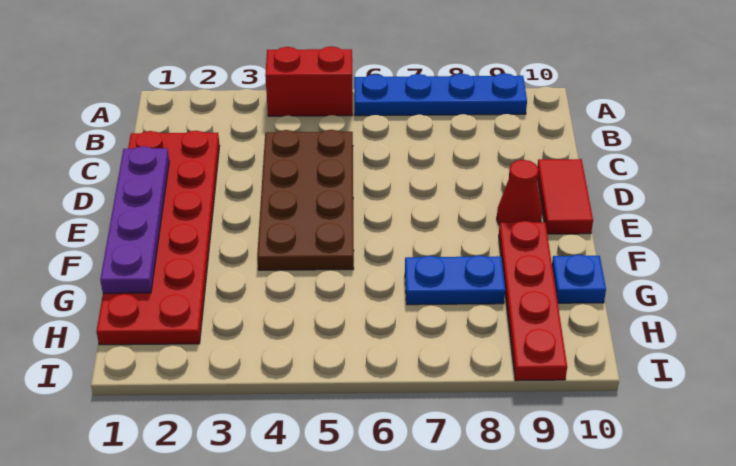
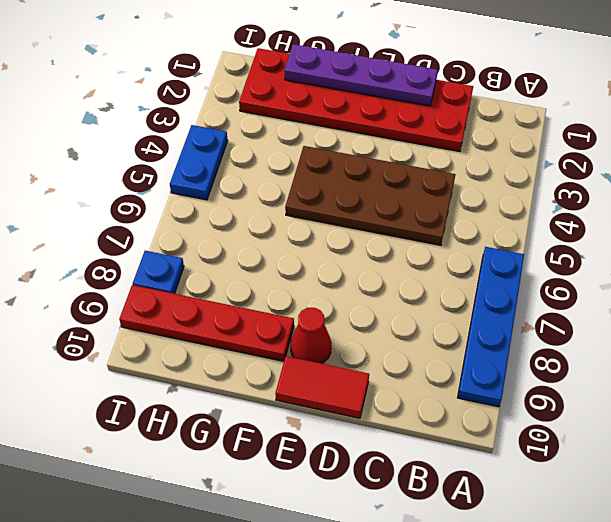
red 1x2 brick [265,46,353,116] -> none
blue 1x2 plate [405,255,505,305] -> blue 1x2 plate moved to [170,125,228,200]
blue 1x1 plate [552,255,606,303] -> blue 1x1 plate moved to [133,251,184,294]

